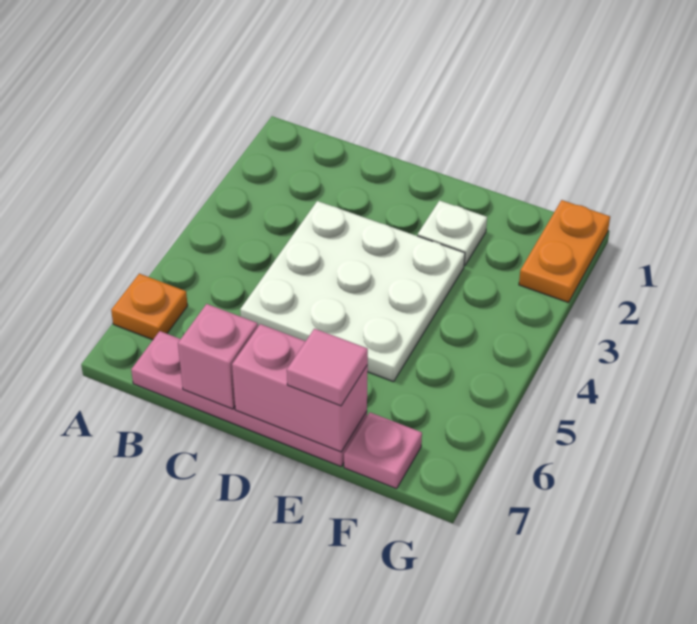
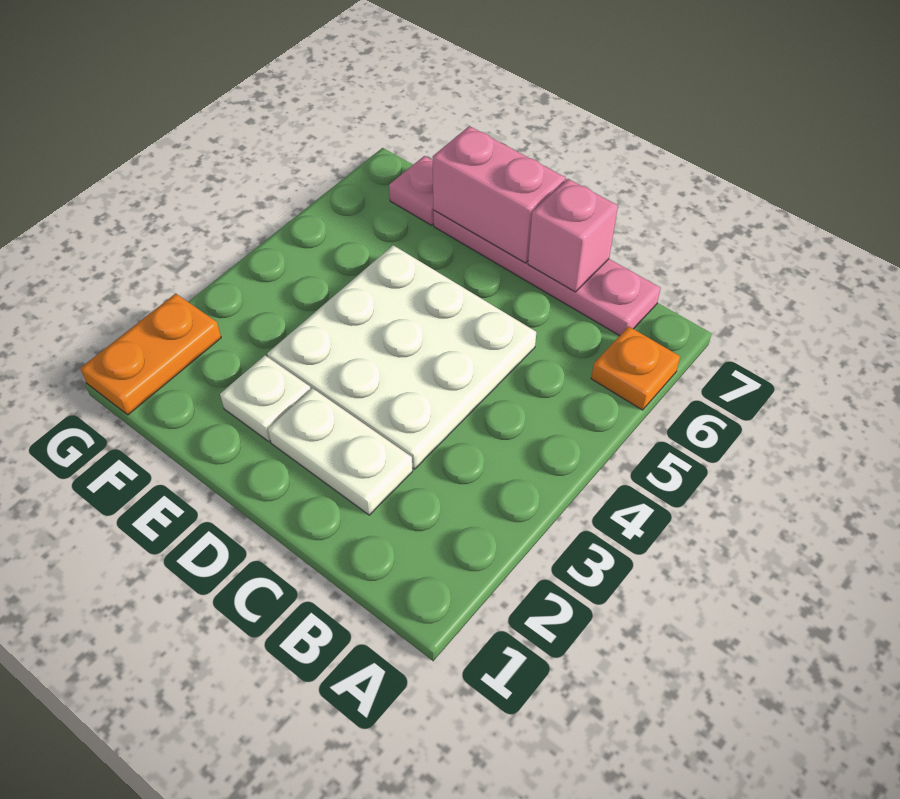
none -> white 1x2 plate [268,388,413,515]
pink 1x1 tile [287,329,368,406] -> none

